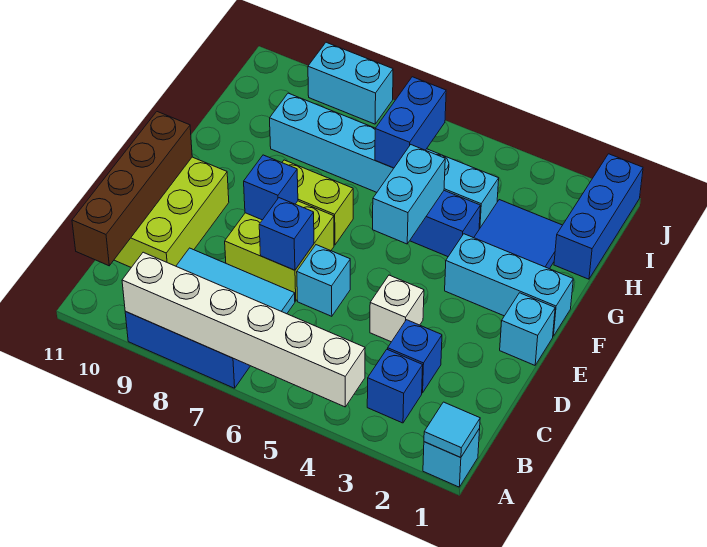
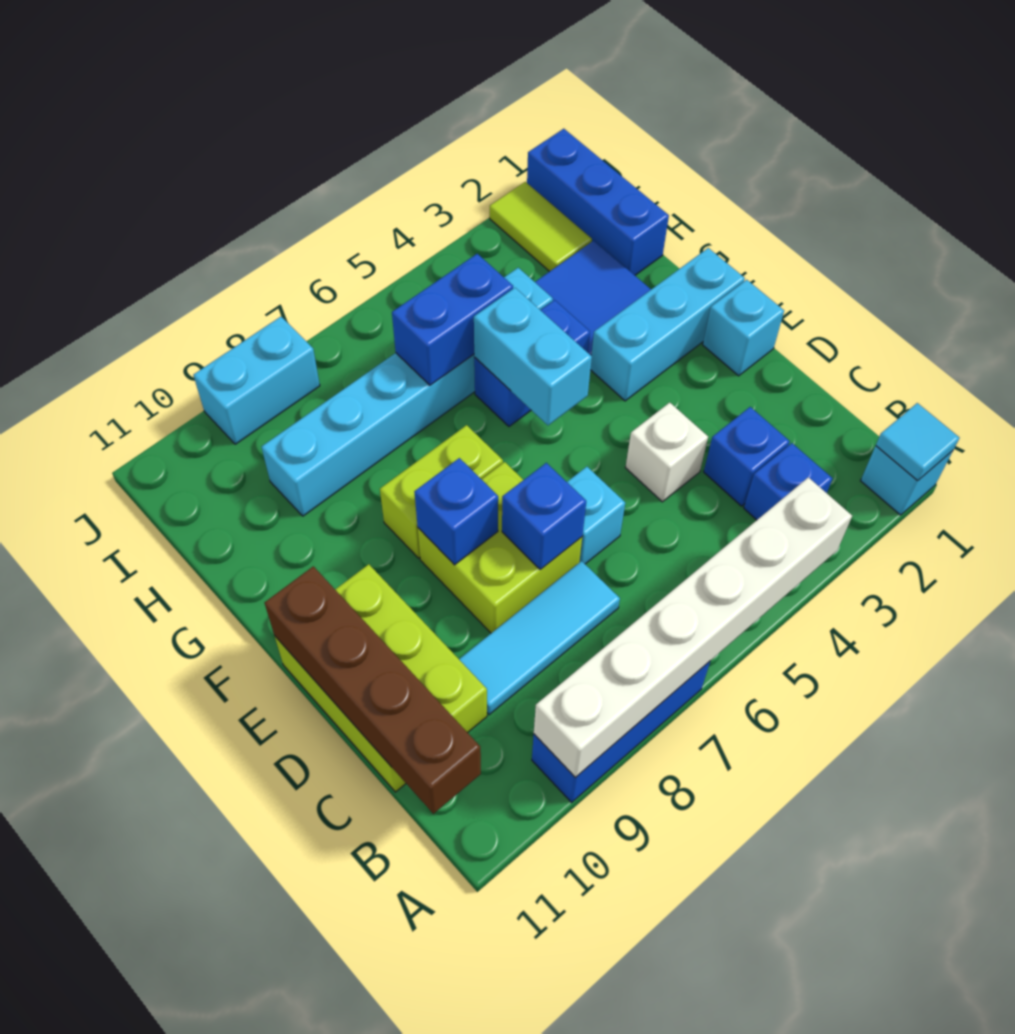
blue 1x2 brick [375,77,446,168] -> blue 1x2 brick turned to [392,254,513,385]
none -> lime 1x2 tile [490,182,592,272]

